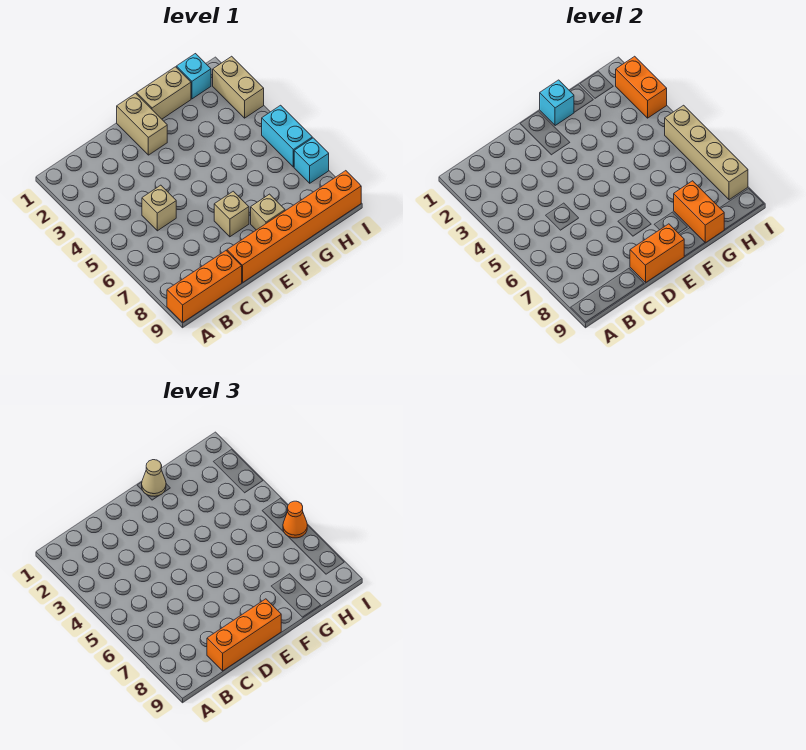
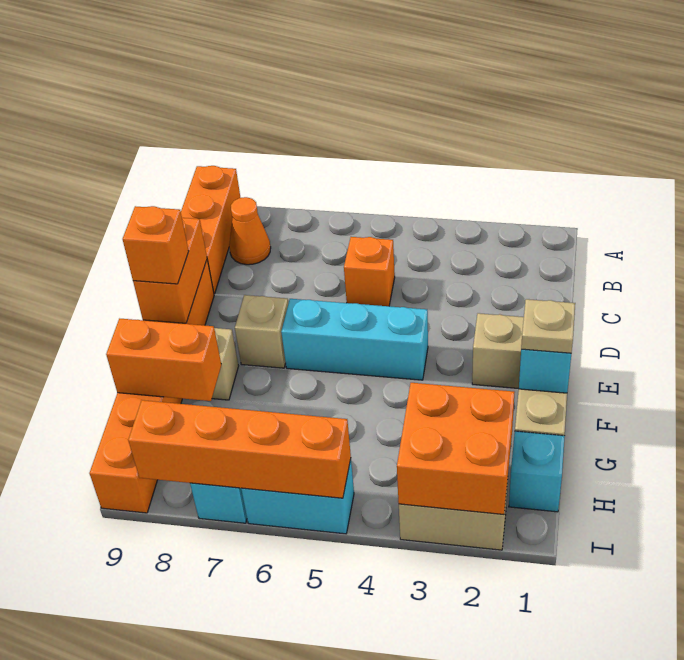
tan 1x1 brick [142,185,176,231] -> orange 1x1 brick [344,237,395,306]
orange 1x3 brick [207,599,281,671] -> orange 1x1 brick [123,206,189,284]
none -> cyan 1x3 brick [281,299,428,380]
tan 1x1 cone [142,460,166,496] -> tan 1x1 plate [521,299,575,353]
orange 1x2 brick [616,56,667,118] -> orange 2x2 brick [397,383,514,514]
tan 1x4 brick [665,105,748,200] -> orange 1x4 brick [128,400,351,498]
orange 1x1 cone [283,501,307,538] -> orange 1x1 cone moved to [229,197,271,265]

